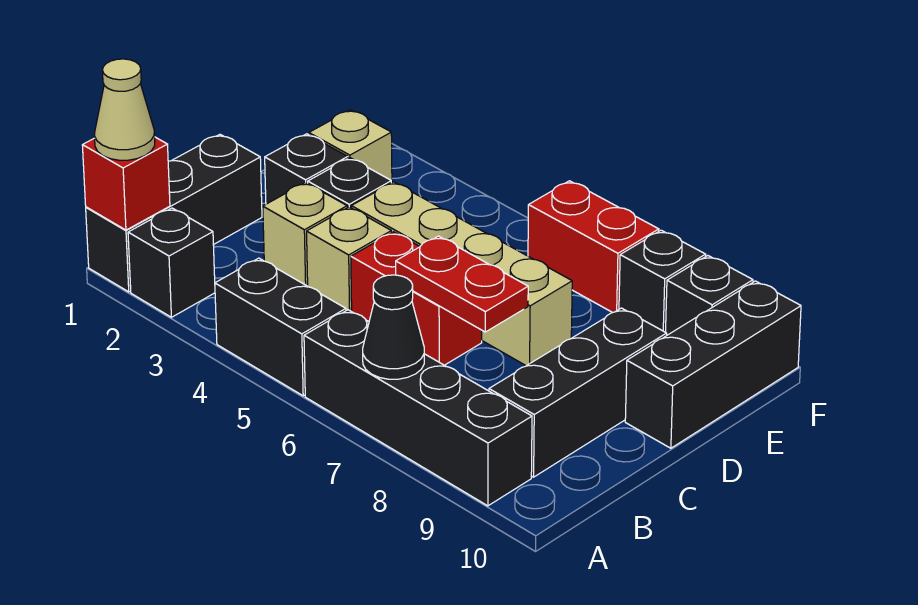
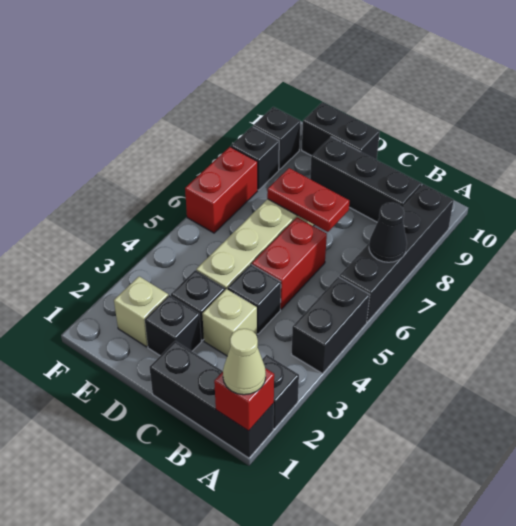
tan 1x1 brick [307,207,391,312] -> black 1x1 brick [228,264,281,334]
red 1x2 plate [396,236,528,332] -> red 1x2 plate turned to [267,168,349,232]
black 1x3 brick [625,281,801,448] -> black 1x2 brick [302,102,380,160]

